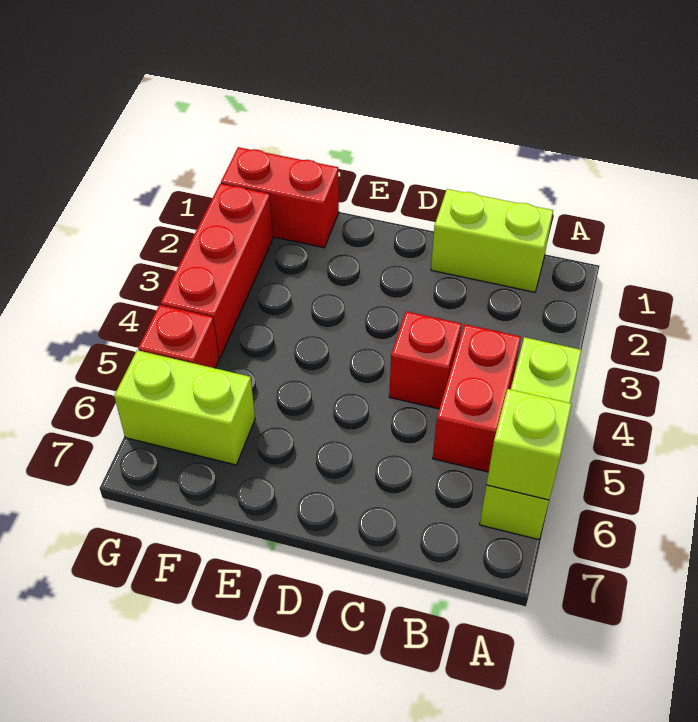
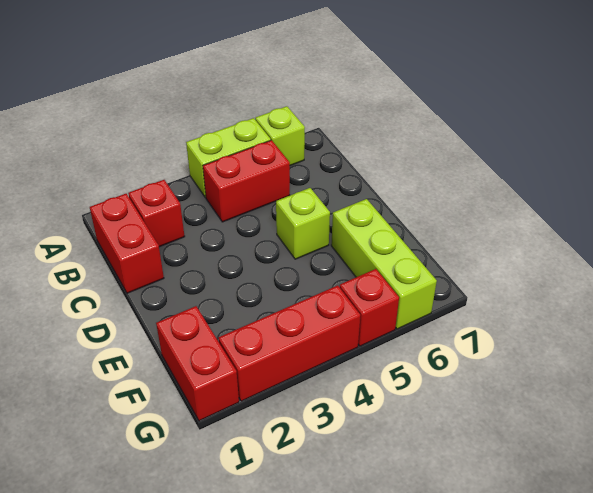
lime 1x1 brick [486,389,572,500] -> lime 1x1 brick moved to [276,188,330,259]
lime 1x2 brick [431,189,553,292] -> red 1x2 brick [90,194,164,293]
red 1x1 brick [389,311,461,409] -> red 1x1 brick moved to [128,180,185,247]
lime 1x2 brick [114,350,255,465] -> lime 1x3 brick [331,199,437,329]

